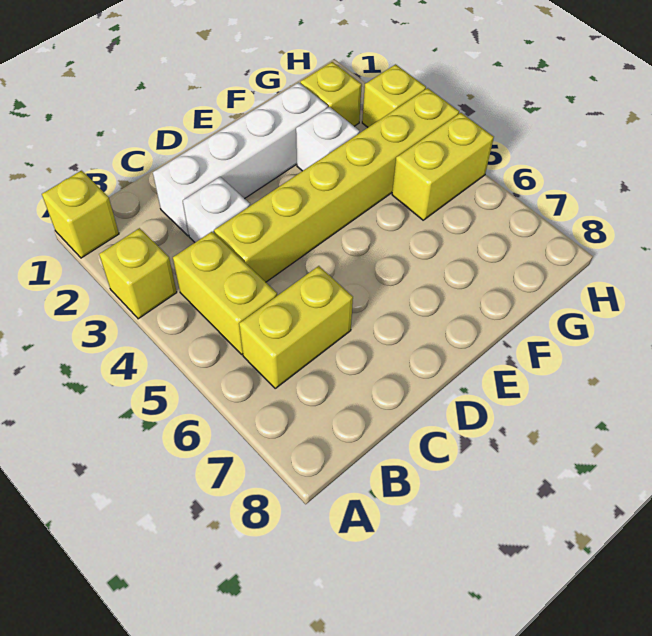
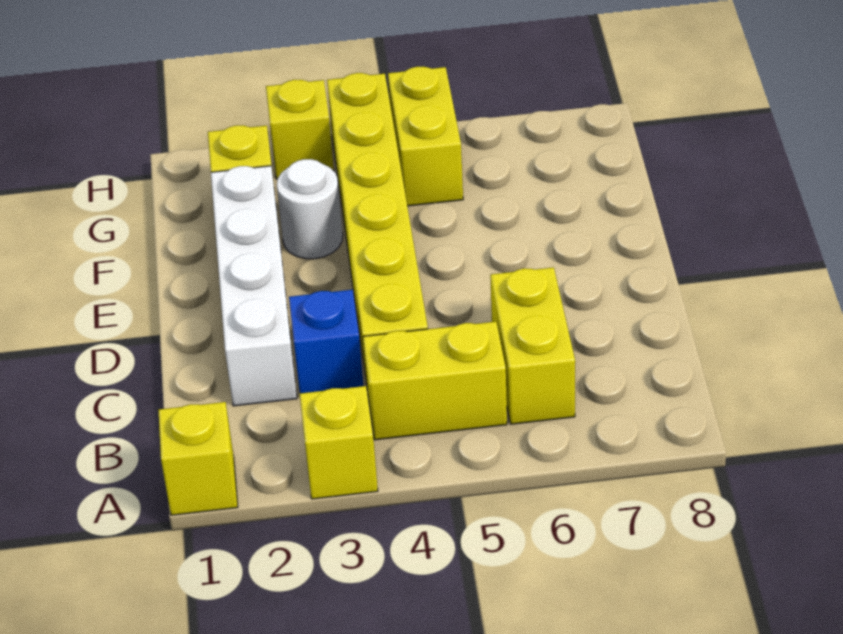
white 1x1 brick [183,177,250,242] -> blue 1x1 brick [289,290,364,393]
white 1x1 brick [296,107,360,171] -> white 1x1 round brick [277,159,343,259]

